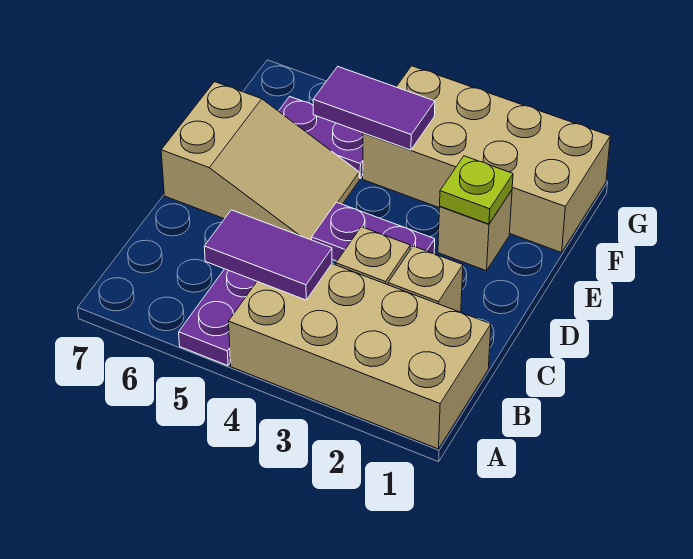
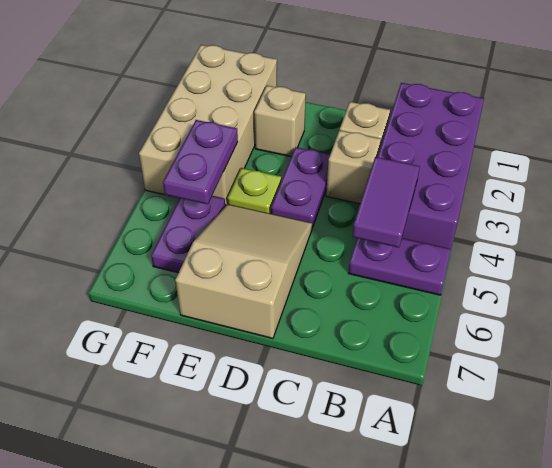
tan 2x4 brick [229,264,491,449] -> purple 2x4 brick [378,83,484,249]
lime 1x1 plate [440,156,513,224] -> lime 1x1 plate moved to [228,168,281,214]
purple 1x2 tile [313,67,435,150] -> purple 1x2 plate [163,120,238,204]

